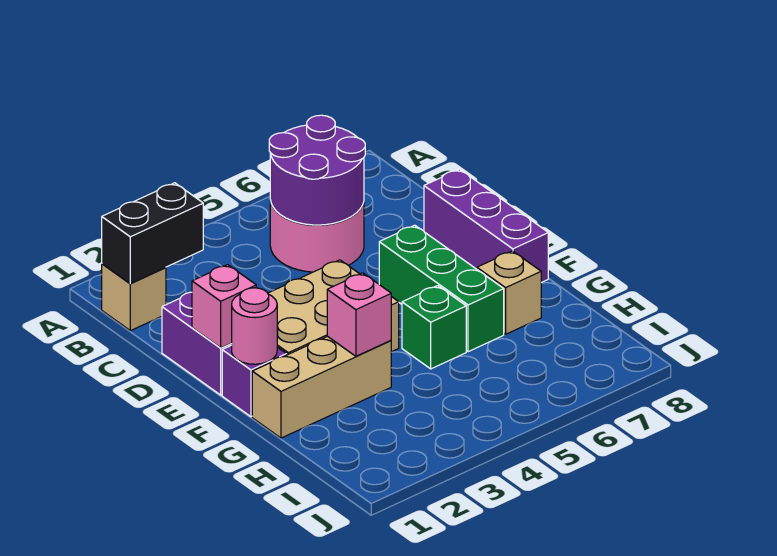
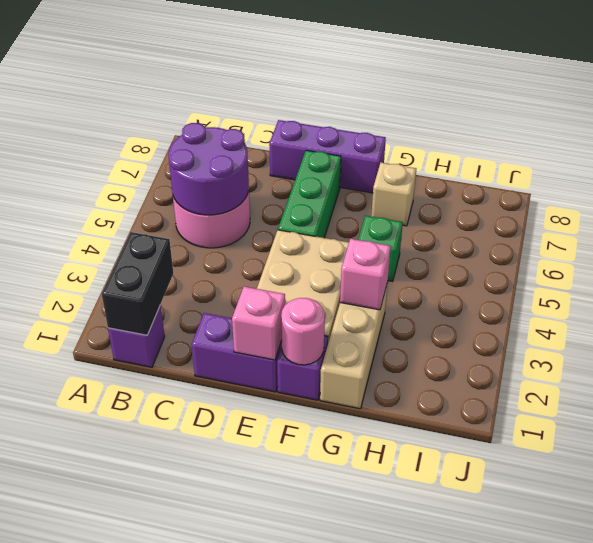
tan 1x1 brick [102,264,166,331] -> purple 1x1 brick [108,305,165,367]
green 1x3 brick [379,225,504,352] -> green 1x3 brick turned to [278,150,341,238]

